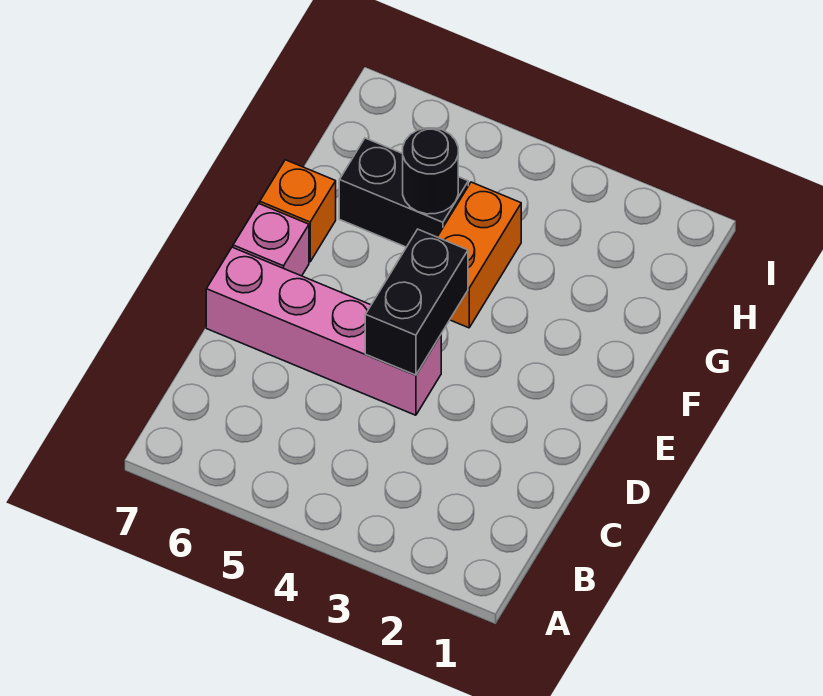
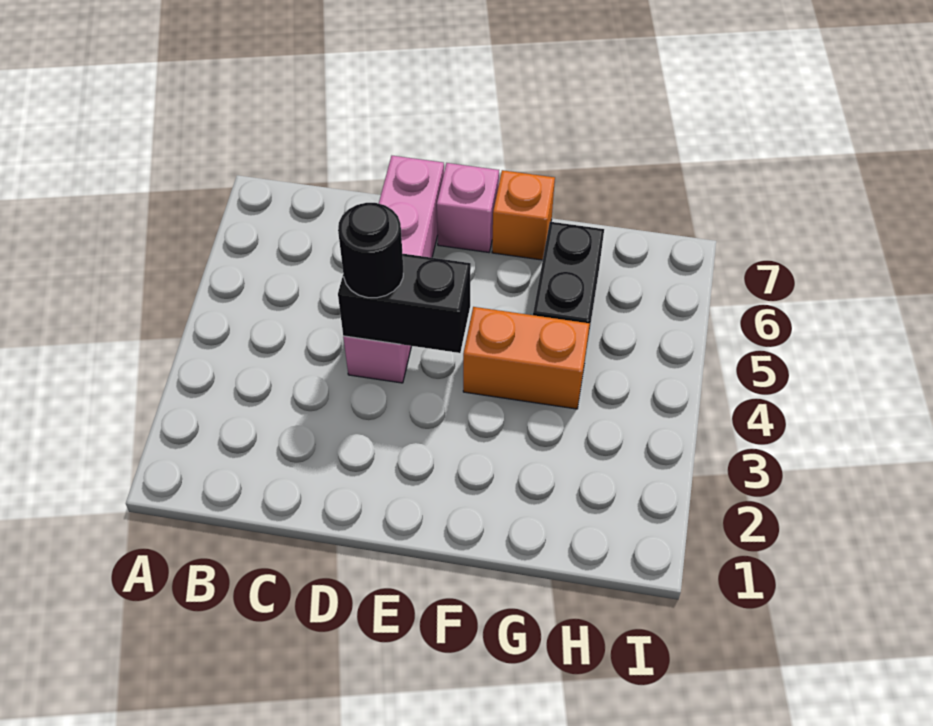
black 1x1 round brick [403,128,458,214] -> black 1x1 round brick moved to [338,203,403,298]

